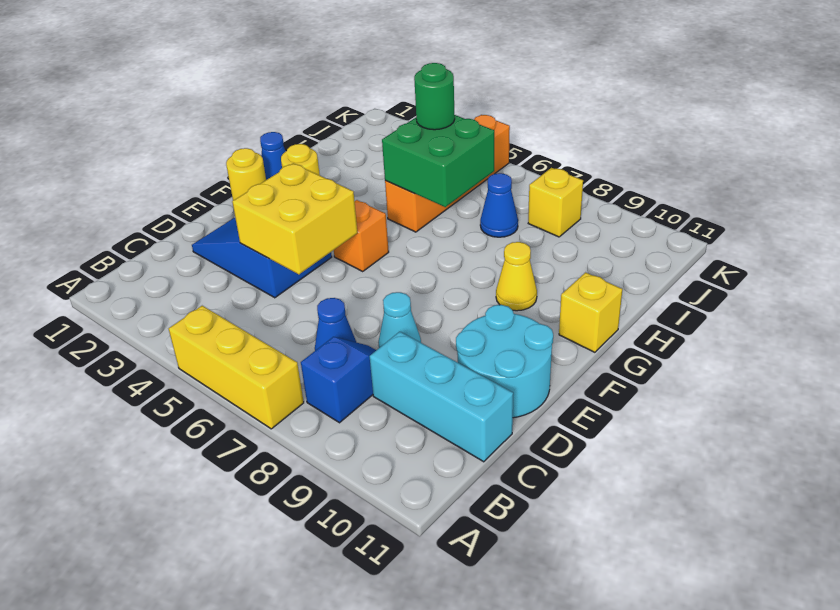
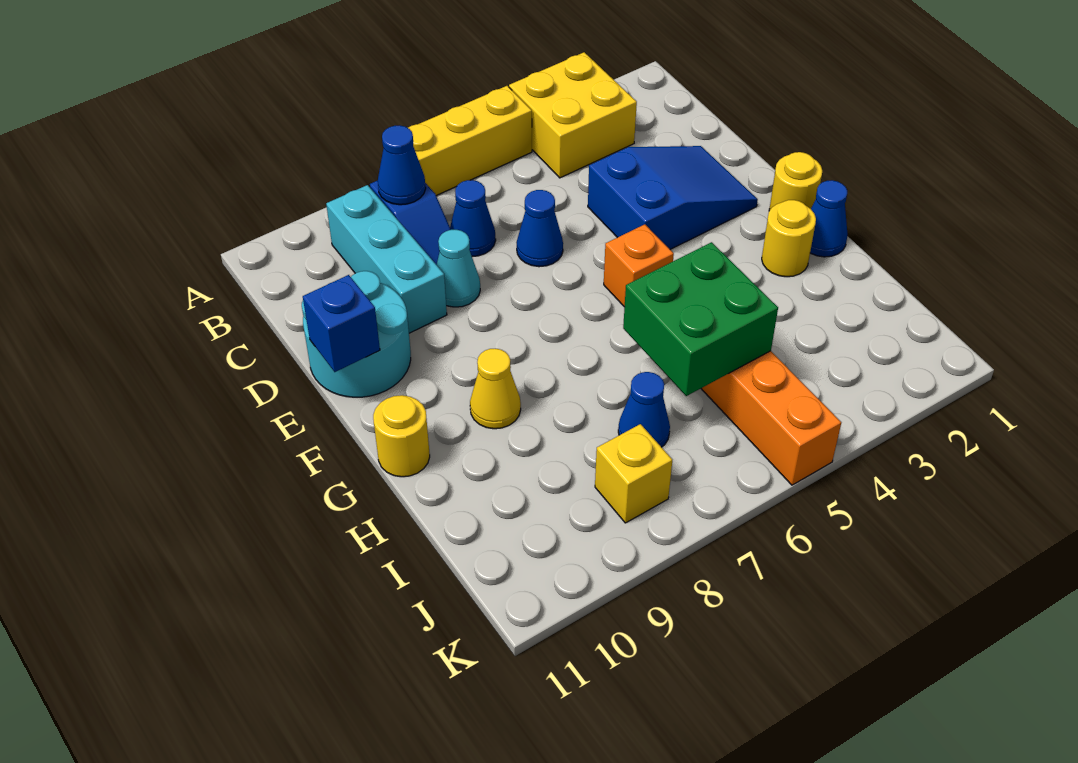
none -> blue 1x1 cone [378,125,426,205]
cyan 1x3 brick [370,332,513,462] -> cyan 1x3 brick turned to [326,185,447,333]
yellow 2x2 brick [232,163,358,274] -> yellow 2x2 brick moved to [509,52,637,178]
none -> blue 1x1 cone [516,190,563,267]
none -> blue 1x1 brick [303,275,380,372]
yellow 1x1 brick [559,272,622,352] -> yellow 1x1 round brick [373,395,430,477]
green 1x1 round brick [414,63,455,130] -> none

